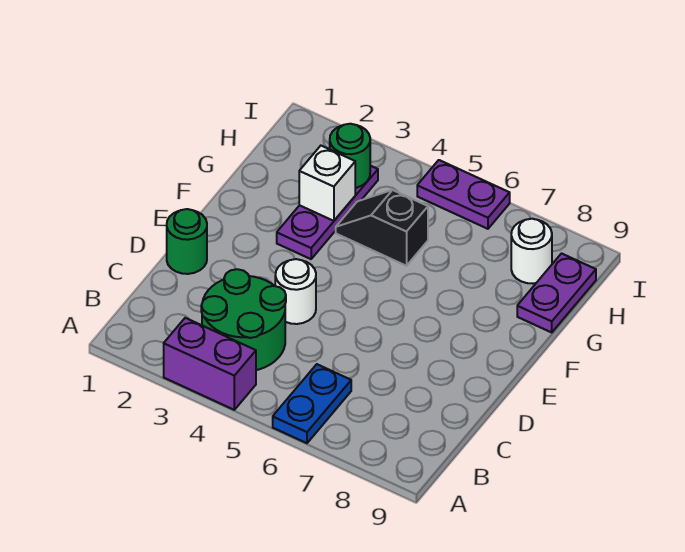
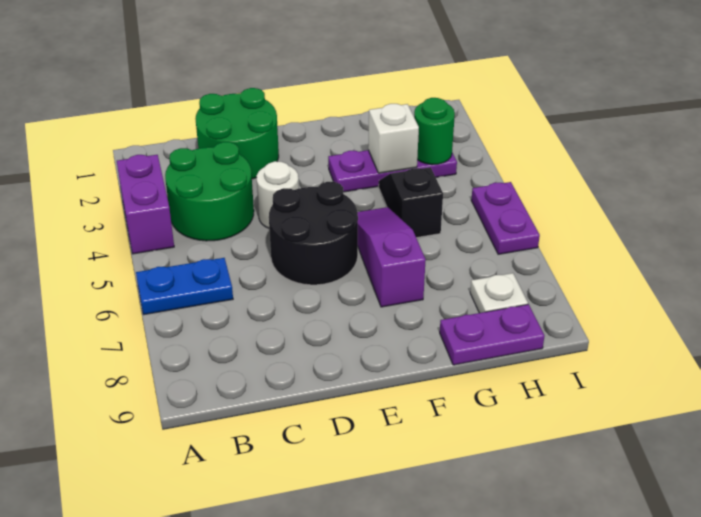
green 1x1 round brick [167,209,207,274] -> green 2x2 round brick [195,88,279,179]
none -> black 2x2 round brick [269,182,358,285]
none -> purple 1x3 slope [358,207,426,307]
white 1x1 round brick [511,219,552,284] -> white 1x1 plate [470,273,528,313]

